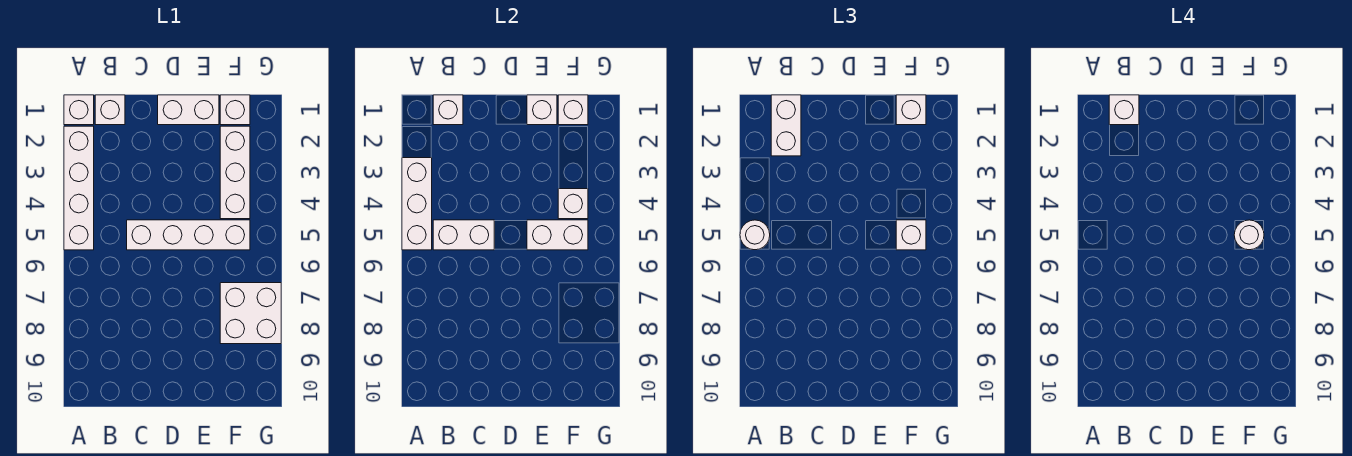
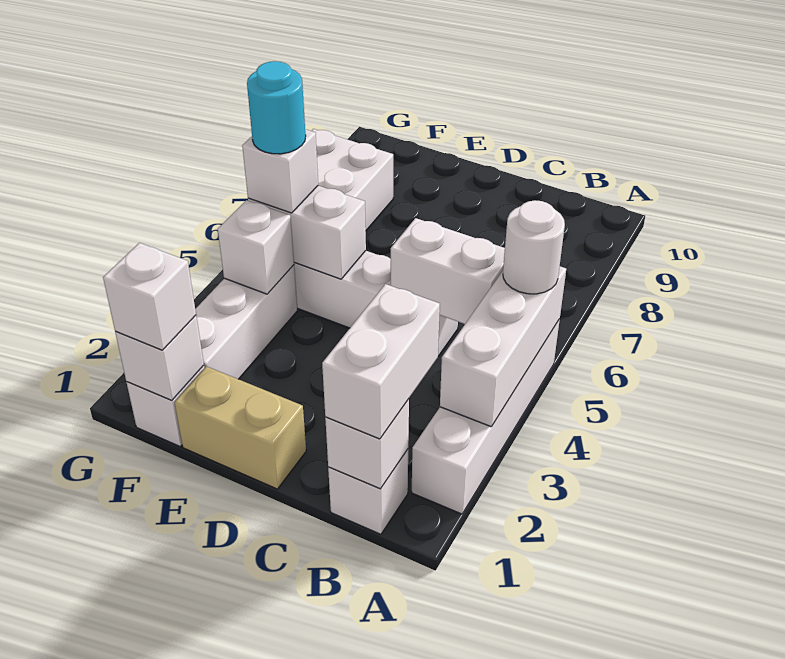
white 1x1 brick [64,95,94,125] -> none
white 1x1 brick [1109,95,1139,125] -> none
white 1x2 brick [158,95,219,125] -> tan 1x2 brick [174,366,306,489]
white 1x1 brick [527,95,557,125] -> none
white 1x1 round brick [1234,220,1264,250] -> cyan 1x1 round brick [247,61,306,154]

